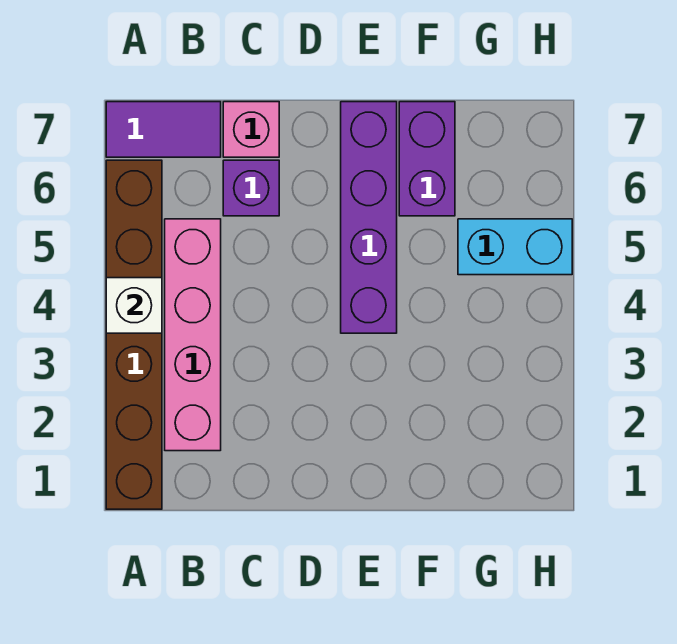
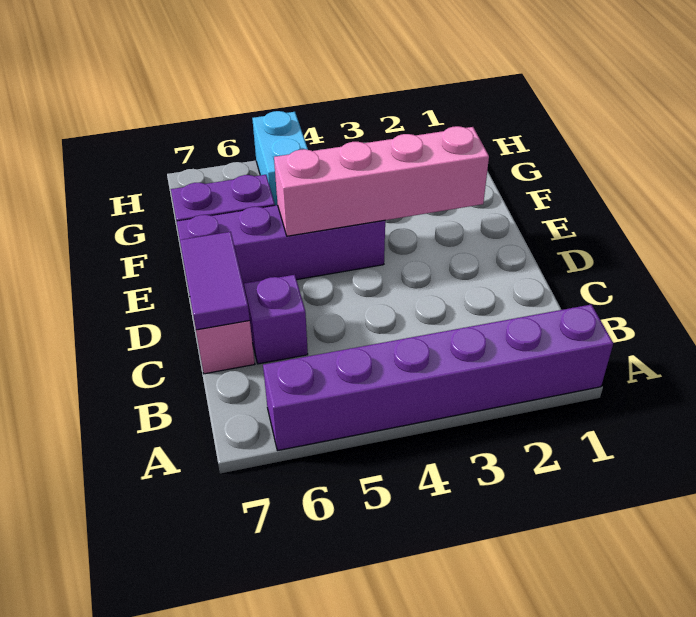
brown 1x6 brick [106,160,162,509] -> purple 1x6 brick [263,304,613,451]
white 1x1 brick [106,278,162,333] -> none
purple 1x2 tile [106,102,221,157] -> purple 1x2 tile moved to [180,232,250,330]
pink 1x4 brick [165,219,221,451] -> pink 1x4 brick moved to [274,126,489,236]

